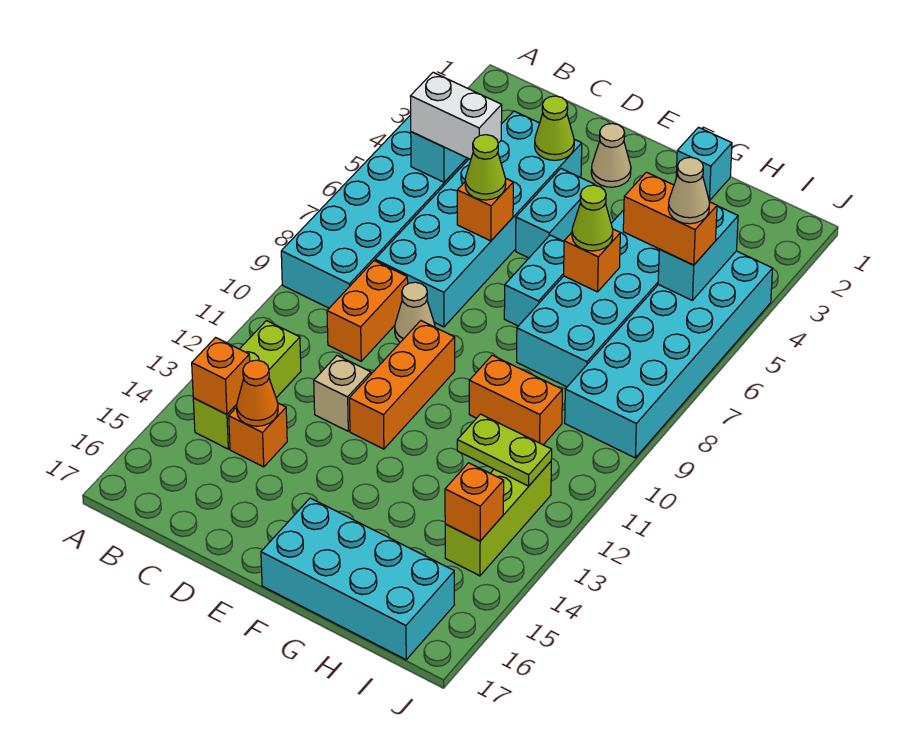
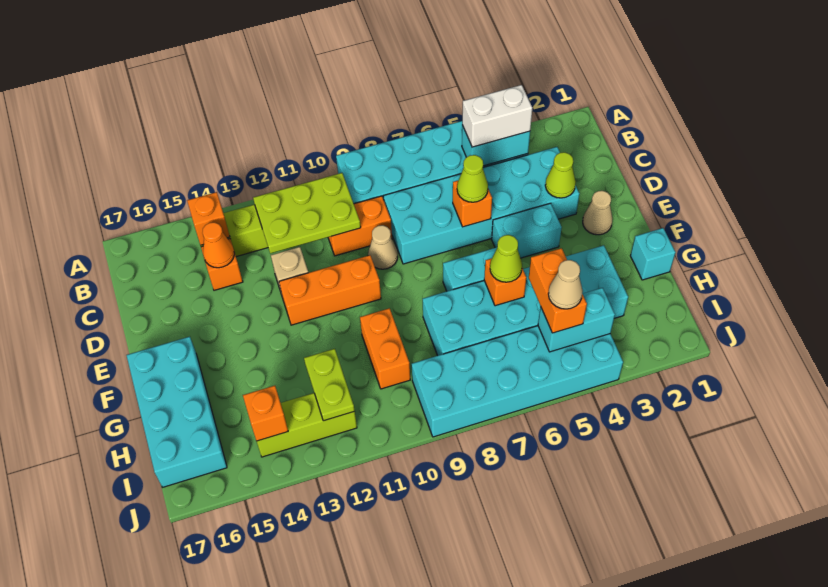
white 1x2 brick [410,72,502,160] -> white 1x2 brick turned to [462,85,532,147]
none -> lime 2x3 plate [253,173,361,253]

